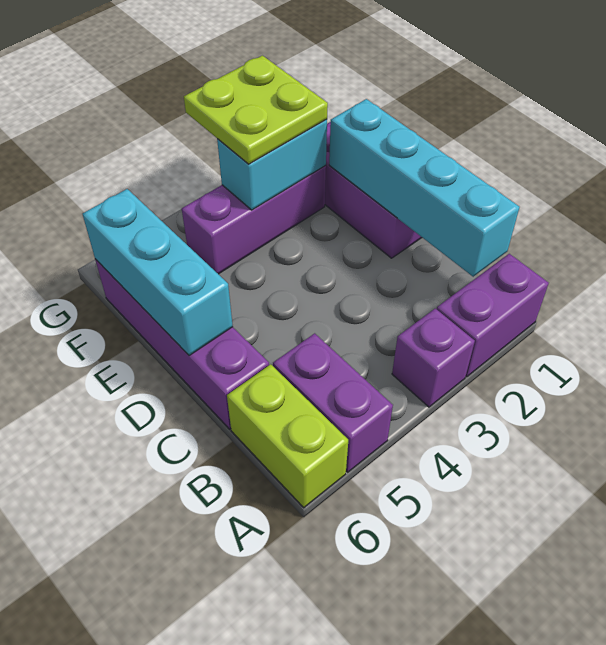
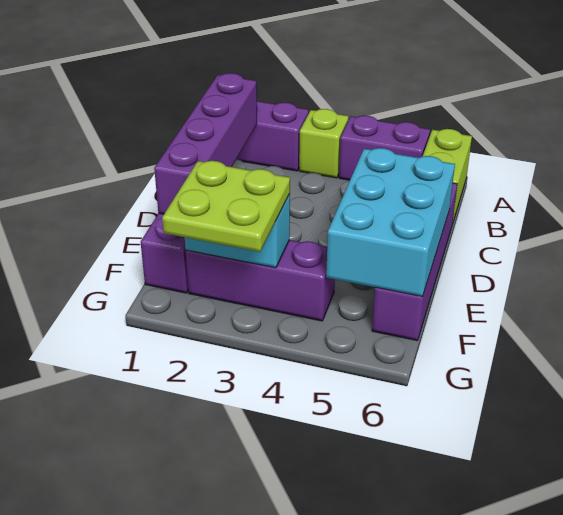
purple 1x1 brick [392,308,475,407] -> lime 1x1 brick [299,109,349,178]
purple 1x2 brick [273,333,393,472] -> purple 1x2 brick turned to [339,115,430,180]
cyan 1x4 brick [329,99,520,277] -> purple 1x4 brick [154,73,257,214]
cyan 1x3 brick [83,189,233,356] -> cyan 2x3 brick [326,148,455,297]

